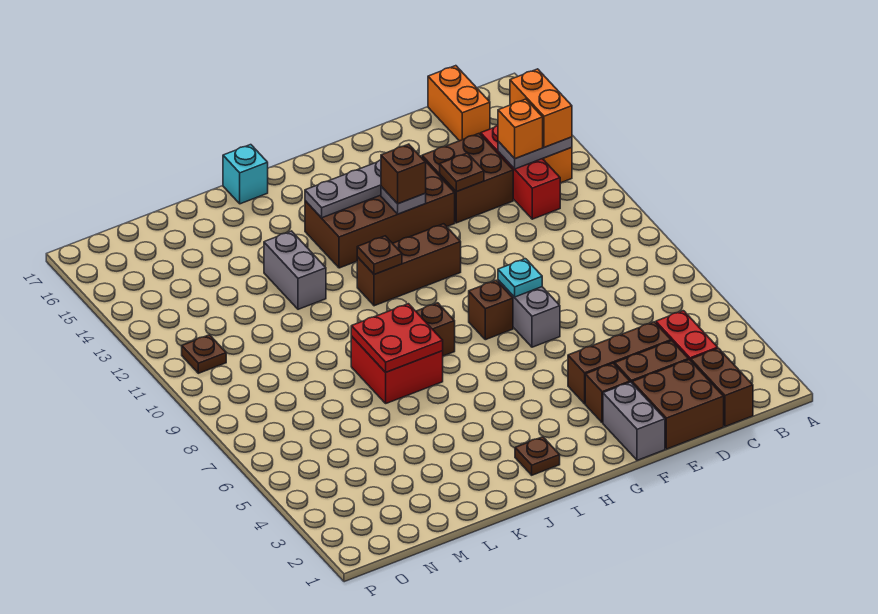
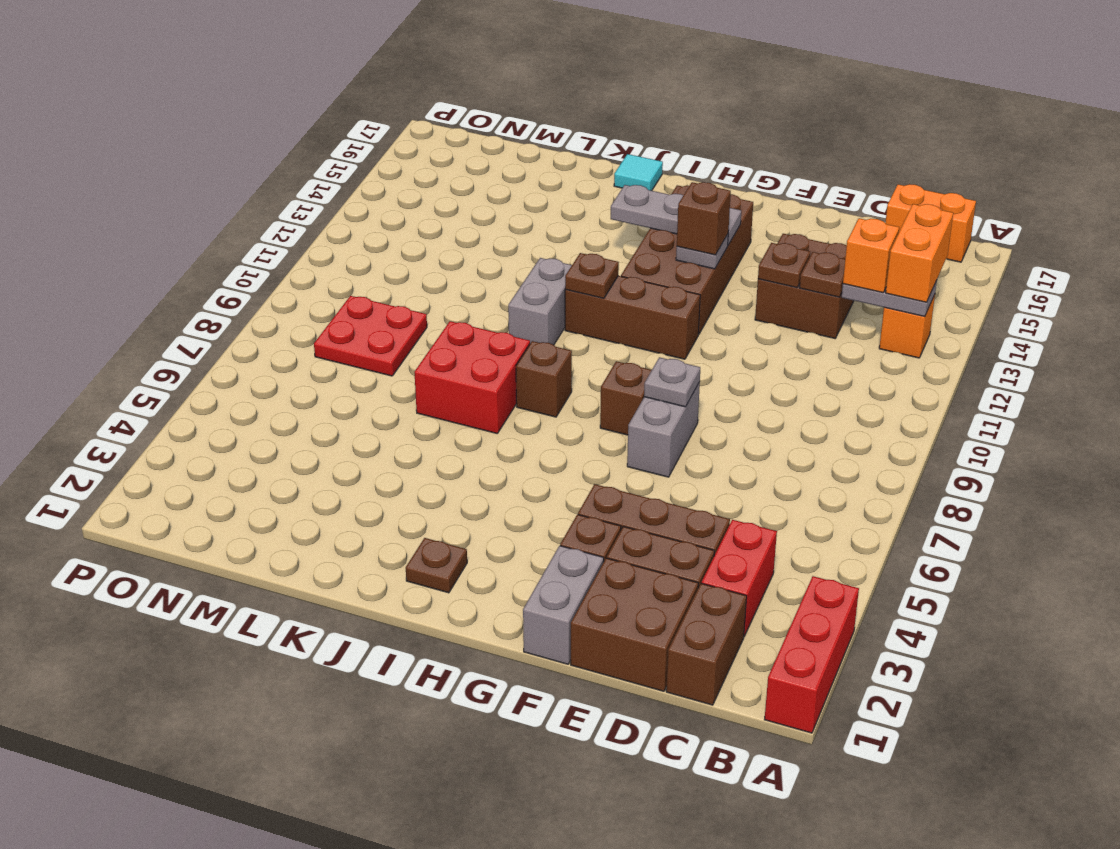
red 1x3 brick [481,125,560,219] -> red 1x3 brick moved to [765,576,859,733]
orange 1x2 brick [428,66,490,141] -> orange 1x2 brick turned to [885,184,976,262]
cyan 1x1 plate [498,259,542,297] -> grey 1x1 plate [644,357,700,407]
brown 2x4 brick [305,156,455,268] -> brown 2x4 brick turned to [621,185,753,334]
red 2x2 plate [351,304,443,372] -> red 2x2 plate moved to [314,296,427,376]
cyan 1x1 brick [223,145,268,204] -> cyan 1x1 tile [614,154,663,191]
grey 1x2 brick [264,231,326,309] -> grey 1x2 brick moved to [508,258,572,345]
brown 1x1 plate [182,335,226,373] -> brown 1x1 plate moved to [800,252,845,297]

